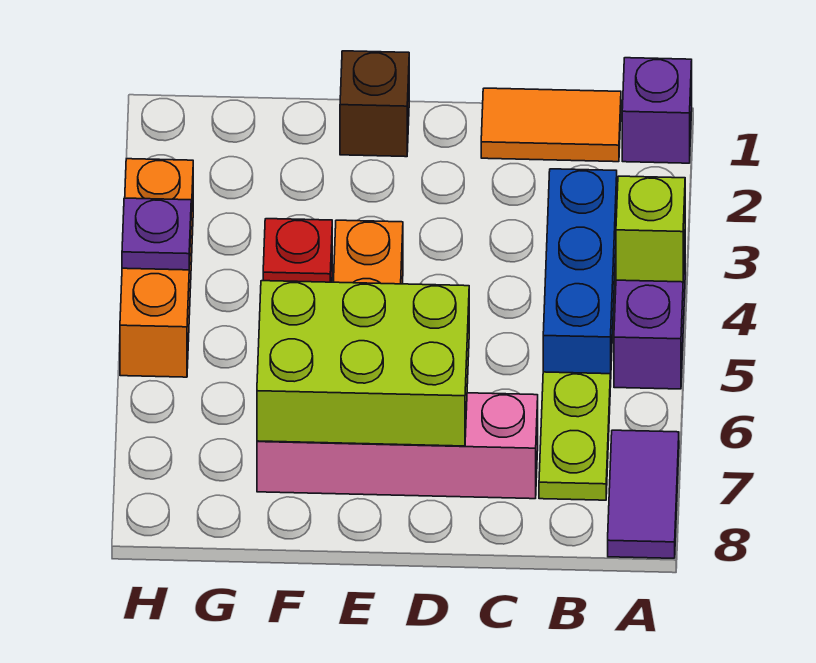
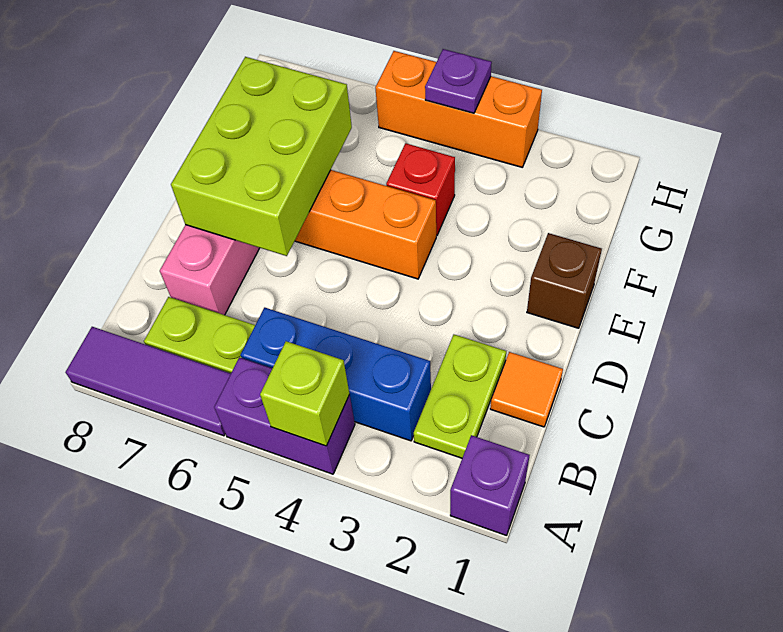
purple 1x2 tile [608,430,679,558] -> purple 1x3 tile [66,327,231,436]
orange 1x2 tile [481,88,621,162] -> orange 1x1 tile [490,352,563,427]
none -> lime 1x2 plate [414,335,506,458]

